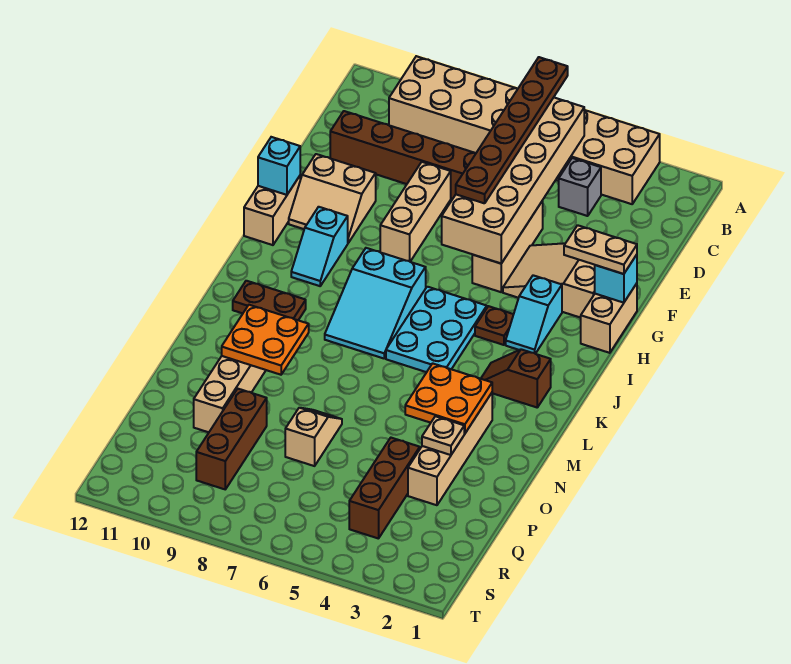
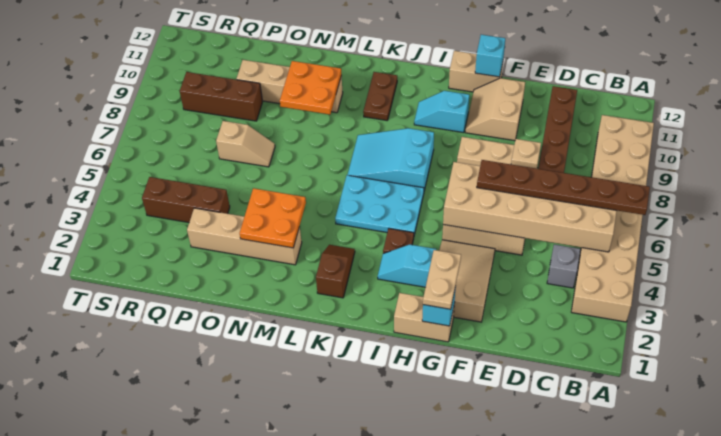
tan 1x1 plate [422,416,464,455] -> tan 1x1 plate moved to [511,139,541,169]

